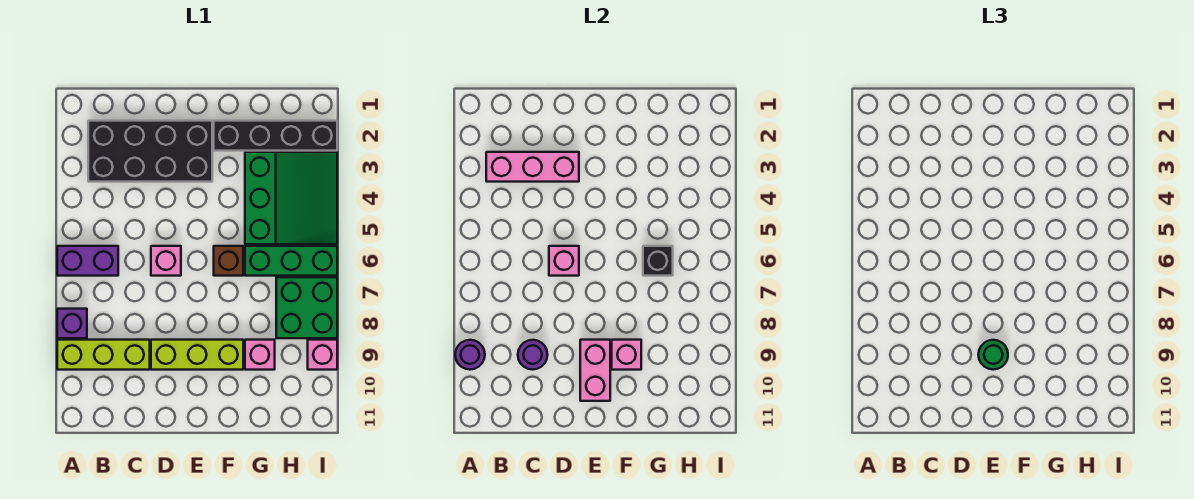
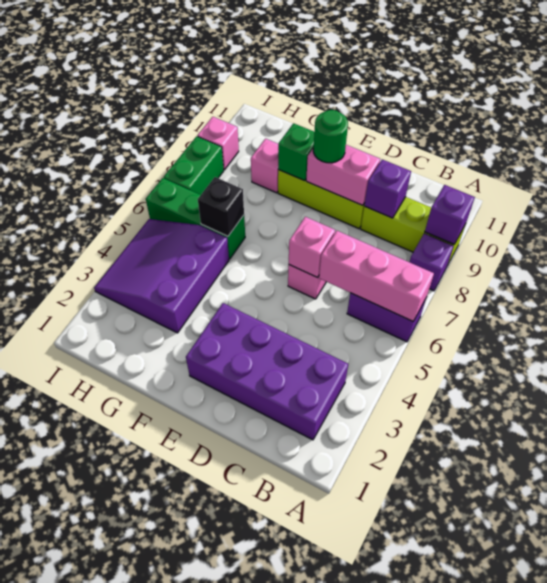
purple 1x1 round brick [455,340,485,370] -> purple 1x1 brick [425,185,475,244]
black 2x4 brick [88,121,212,182] -> purple 2x4 brick [186,303,348,440]
pink 1x3 brick [486,152,579,182] -> pink 1x3 brick moved to [319,231,434,321]
purple 1x1 round brick [518,340,548,370] -> purple 1x1 brick [364,160,411,218]
pink 1x2 brick [580,340,610,401] -> pink 1x2 brick turned to [306,145,380,205]
black 1x4 brick [214,121,337,151] -> none
brown 1x1 brick [214,246,243,276] -> none
pink 1x1 brick [612,340,641,370] -> green 1x1 brick [278,123,314,181]
green 3x3 slope [245,152,337,244] -> purple 3x3 slope [94,219,229,333]
green 2x2 brick [276,277,337,338] -> green 1x2 brick [164,136,224,195]

